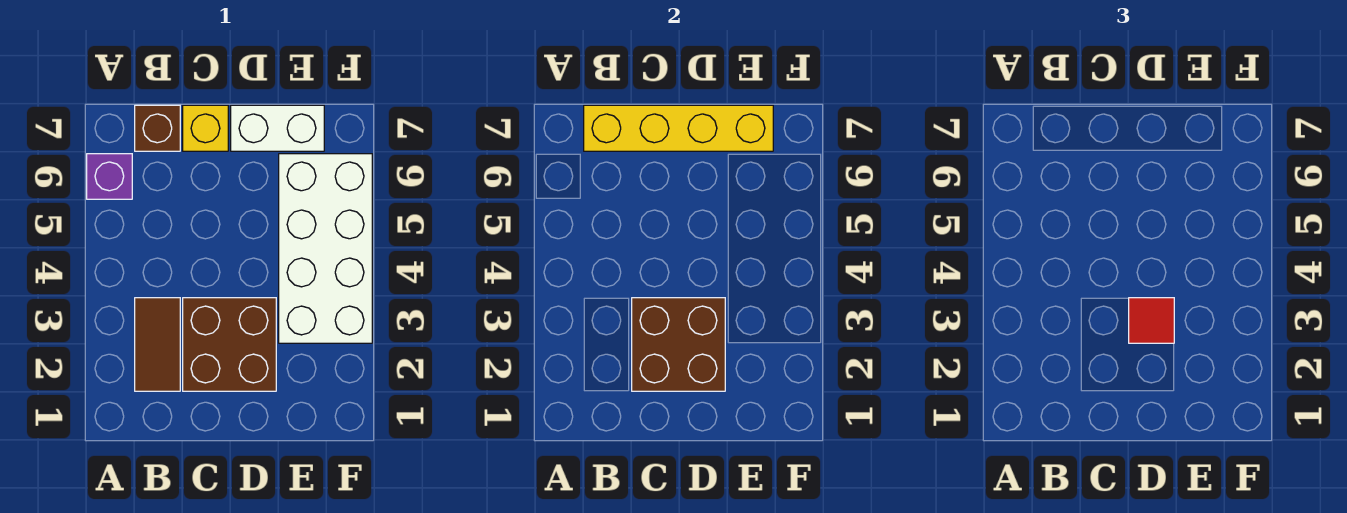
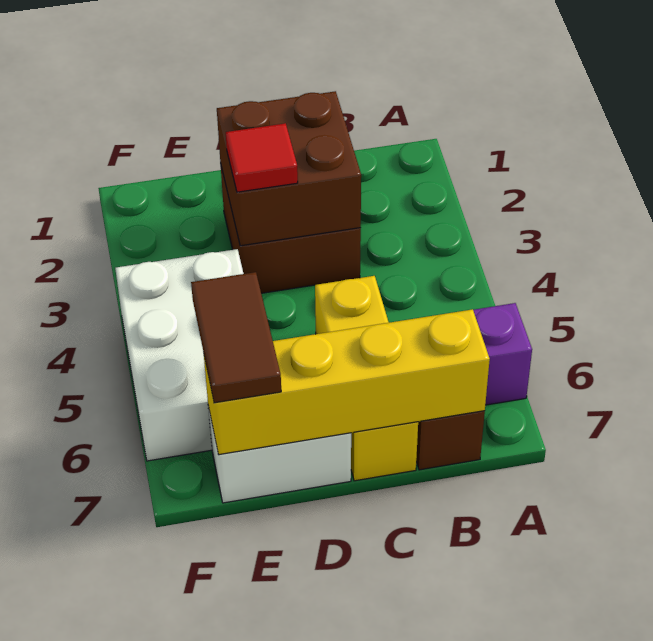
brown 1x2 tile [135,298,180,391] -> brown 1x2 tile moved to [191,272,281,403]
yellow 1x1 brick [183,105,228,151] -> yellow 1x3 brick [315,276,418,481]
white 2x4 brick [279,154,372,343] -> white 2x3 brick [115,249,244,461]

